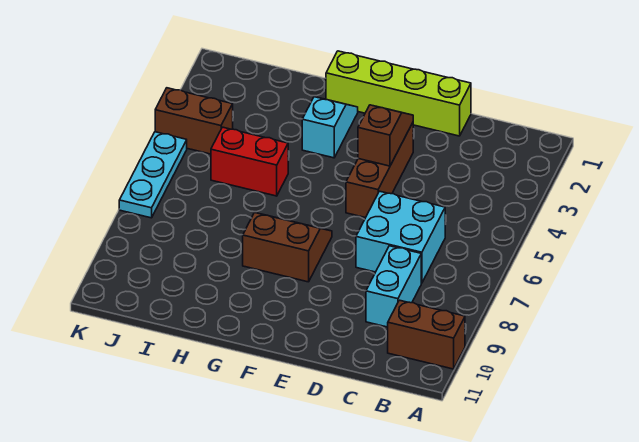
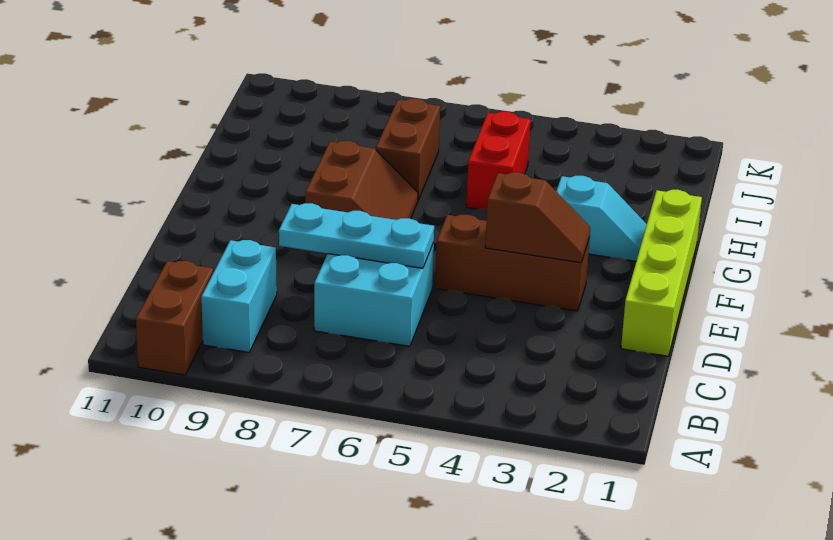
cyan 1x2 brick [366,246,421,327] -> cyan 1x2 brick turned to [201,240,277,352]
brown 1x2 brick [155,88,233,154] -> brown 1x2 brick moved to [376,99,440,200]
cyan 1x3 plate [119,132,187,218] -> cyan 1x3 plate moved to [279,203,434,268]

